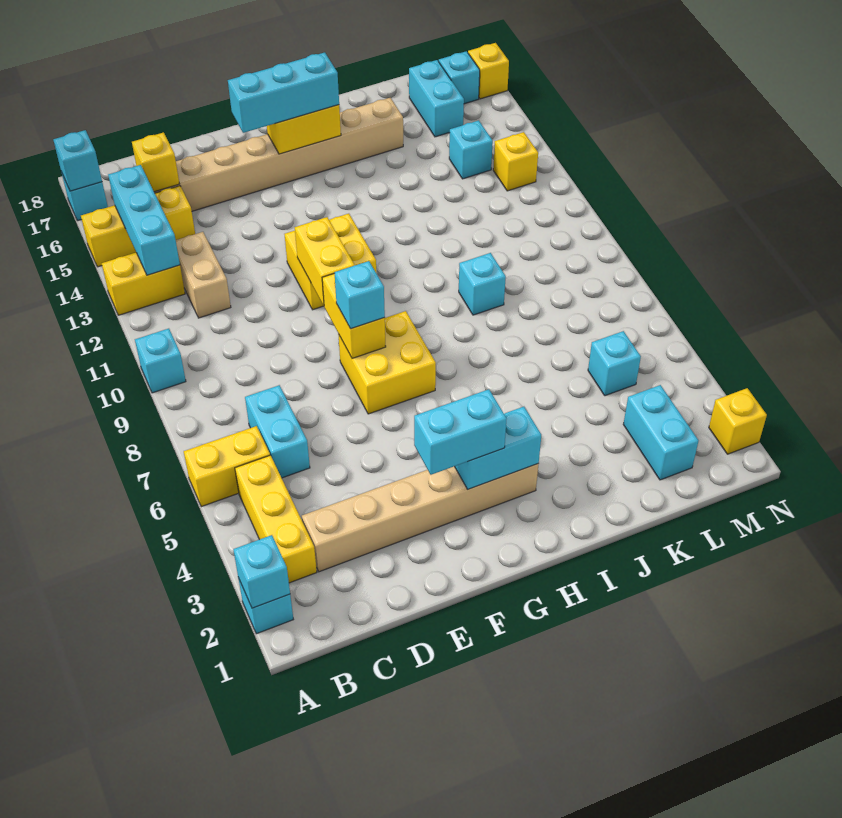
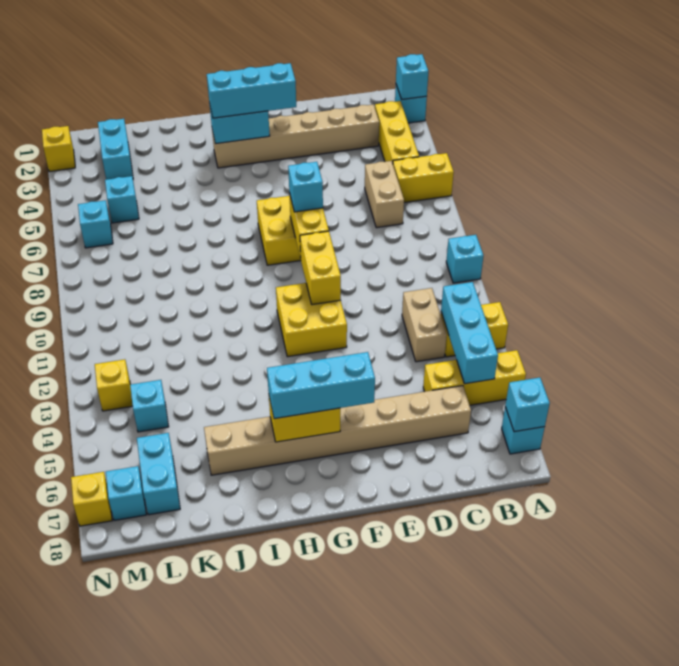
cyan 1x2 brick [245,385,310,478] -> tan 1x2 brick [365,161,404,228]
yellow 1x1 brick [132,132,180,192] -> none
cyan 1x2 brick [414,389,507,475] -> cyan 1x3 brick [207,63,296,118]
cyan 1x1 brick [459,253,506,315] -> cyan 1x1 brick moved to [78,200,113,248]

